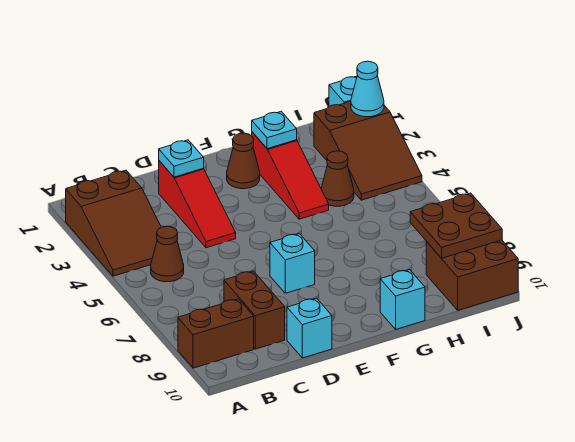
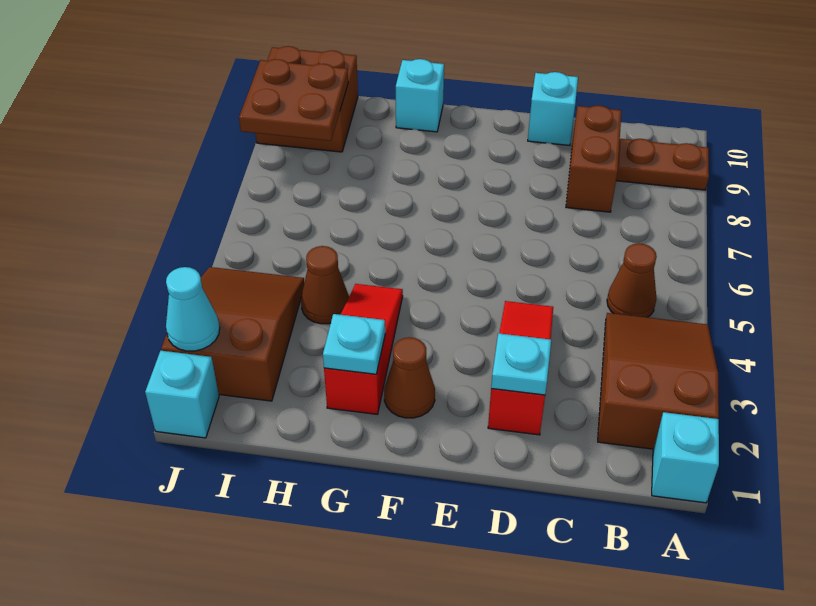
brown 1x2 brick [178,299,254,368] -> brown 1x2 plate [616,139,709,190]
cyan 1x1 brick [270,234,315,293] -> cyan 1x1 brick moved to [652,412,719,503]

